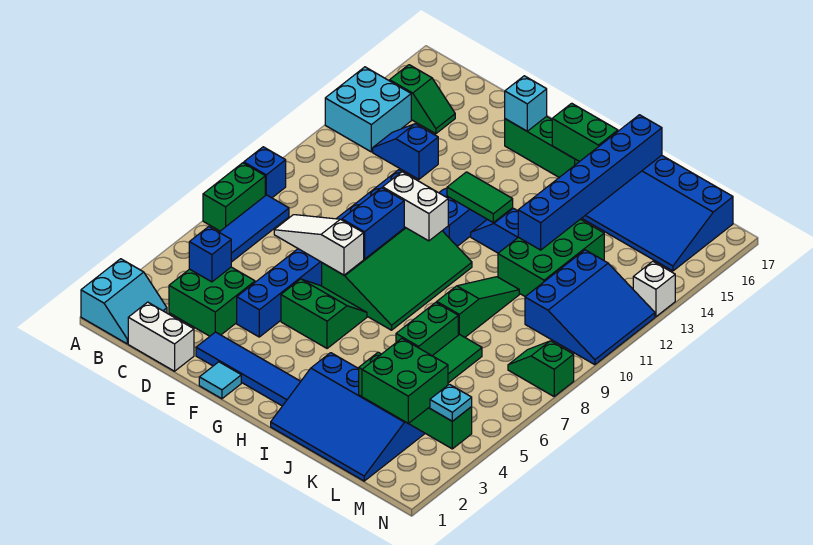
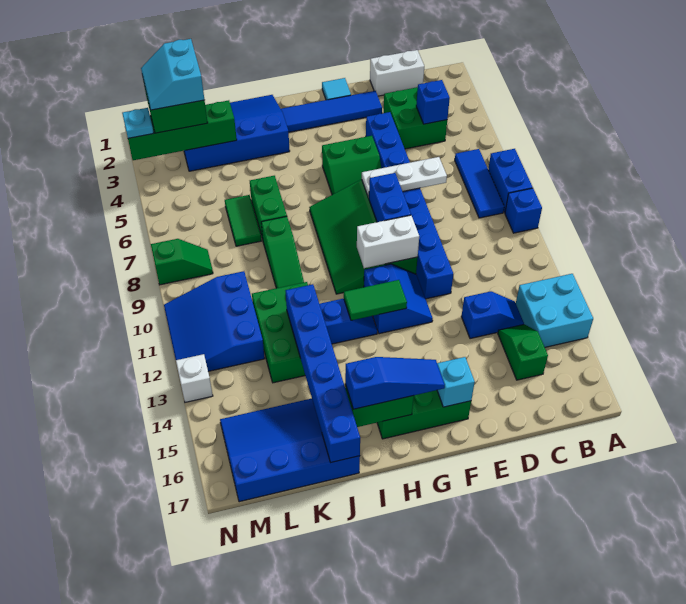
cyan 2x2 slope [81,259,167,344] -> cyan 2x2 slope moved to [141,39,204,110]
green 1x2 brick [203,163,265,231] -> blue 1x2 brick [488,149,533,213]
green 1x2 slope [390,65,455,134] -> green 1x2 slope turned to [498,324,548,380]
white 1x3 slope [274,215,364,275] -> white 1x3 plate [362,157,447,198]
none -> blue 1x3 slope [345,357,445,409]

